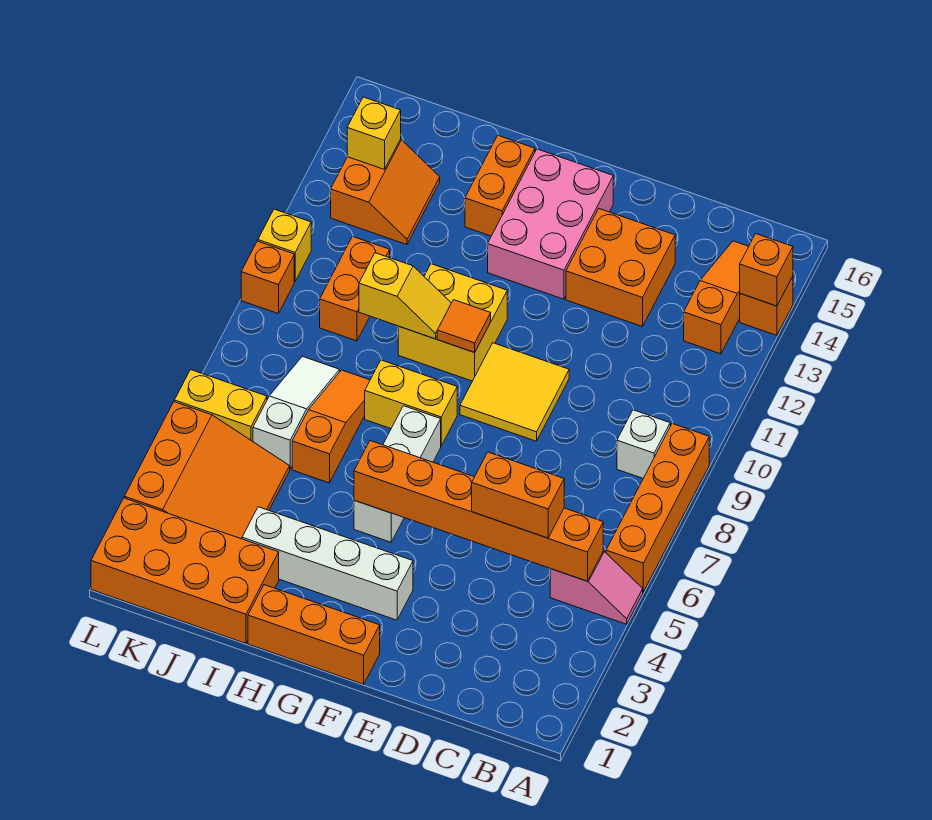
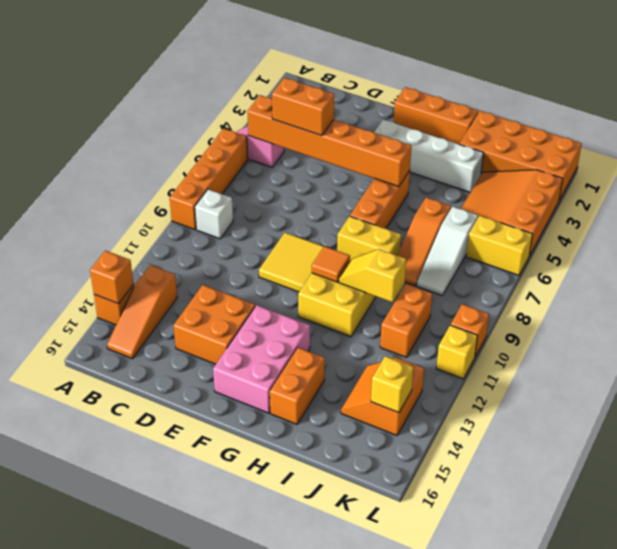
white 1x3 brick [354,406,441,542] -> orange 1x3 brick [350,171,410,229]

